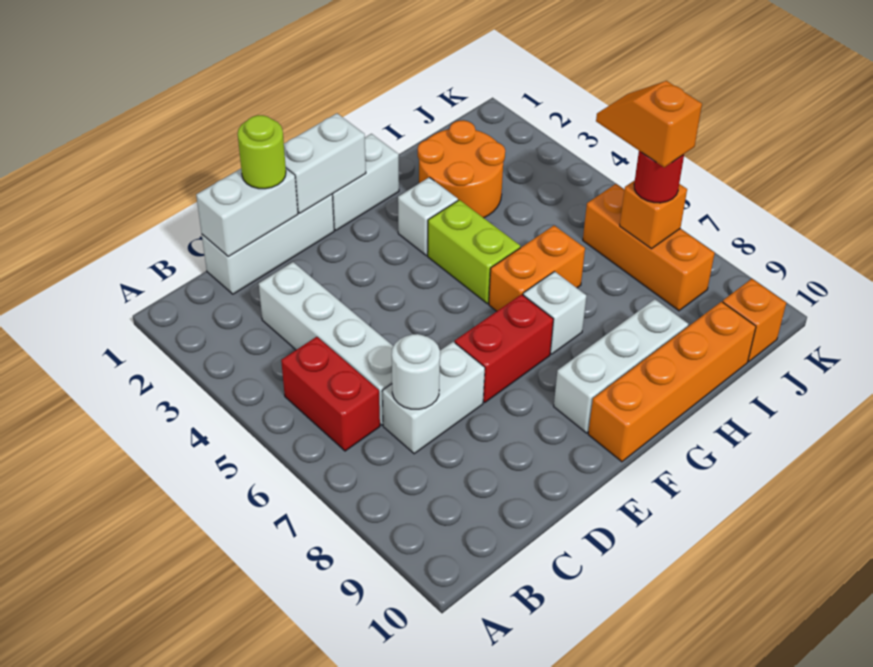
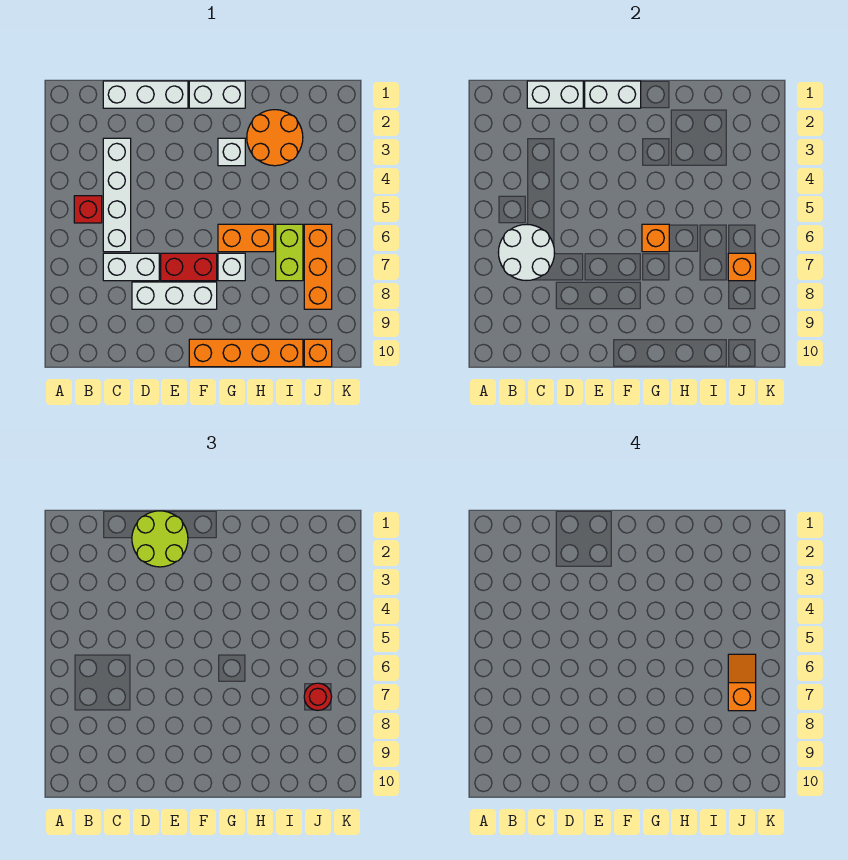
red 1x2 brick [281,337,380,451] -> red 1x1 brick [74,196,102,223]
white 1x1 round brick [392,334,440,409] -> white 2x2 round brick [498,224,554,281]
lime 1x1 round brick [238,115,286,189] -> lime 2x2 round brick [132,511,188,567]
white 1x3 brick [554,299,688,433] -> white 1x3 brick moved to [132,282,217,309]
lime 1x2 brick [428,200,520,304] -> lime 1x2 brick moved to [276,224,303,281]
none -> orange 1x1 brick [642,224,669,252]

